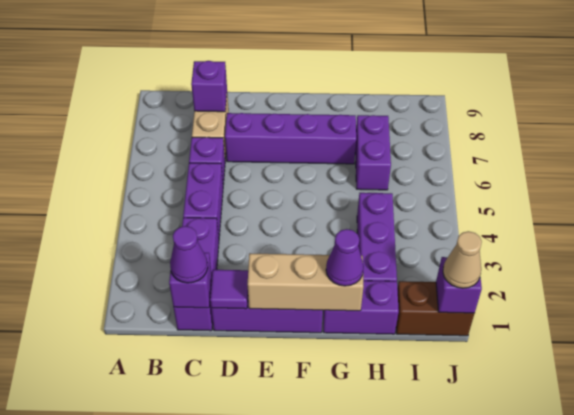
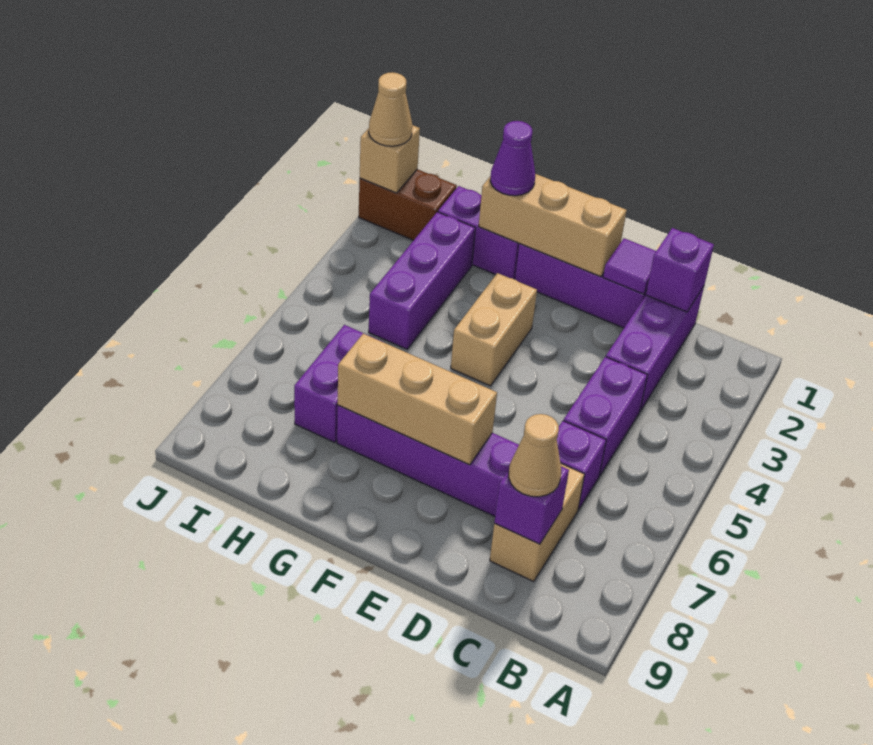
purple 1x1 cone [170,226,208,283] -> none
none -> tan 1x1 cone [509,414,561,497]
none -> tan 1x3 brick [338,334,497,465]
none -> tan 1x2 brick [451,273,537,386]
purple 1x1 brick [436,257,482,313] -> tan 1x1 brick [360,125,420,193]

